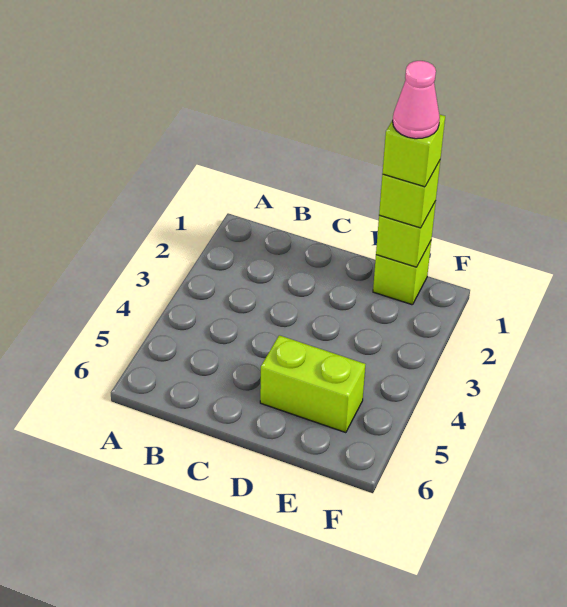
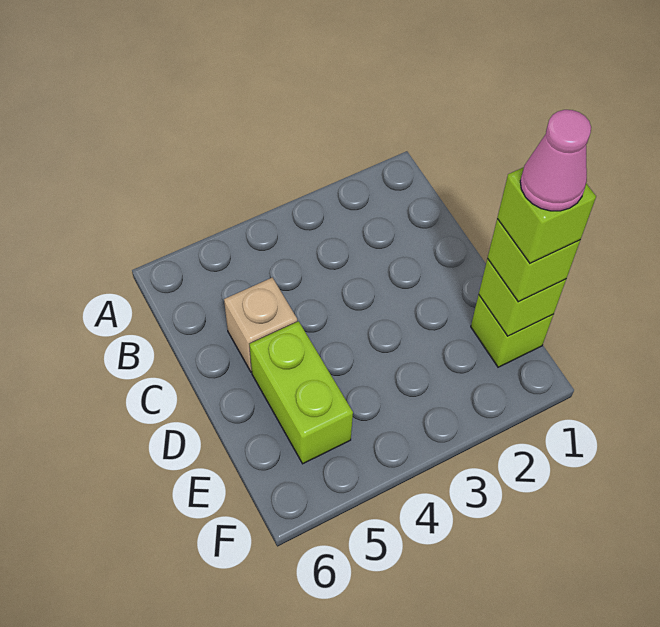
none -> tan 1x1 brick [224,278,298,372]

